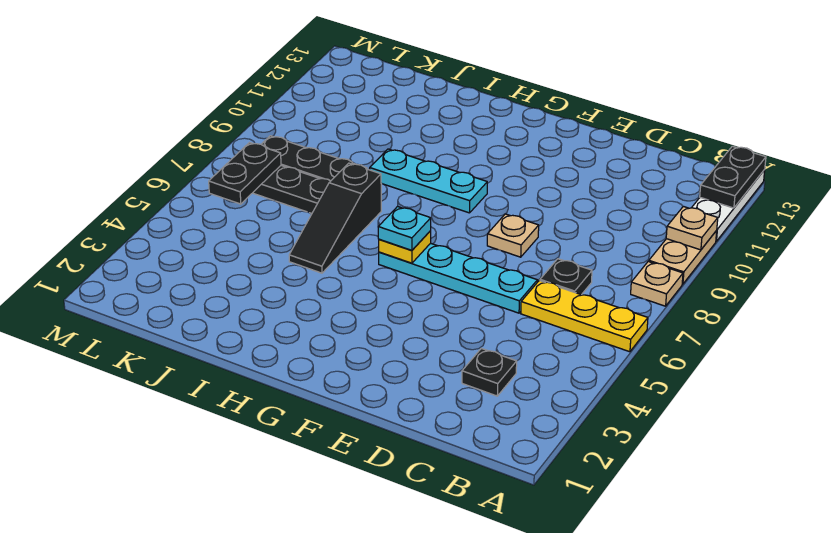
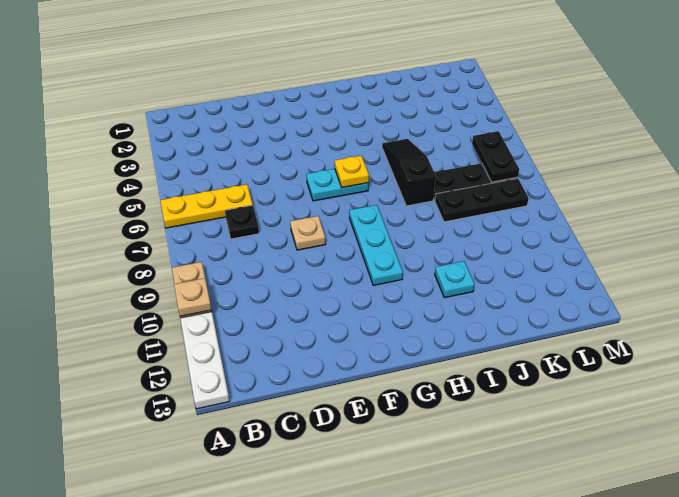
tan 1x1 plate [631,262,683,306] -> none
black 1x2 plate [700,146,766,208] -> none
black 1x1 plate [462,348,517,396] -> none
cyan 1x4 plate [379,243,537,313] -> cyan 1x2 plate [306,169,369,201]
cyan 1x1 plate [378,206,431,250] -> cyan 1x1 plate moved to [435,261,475,298]
cyan 1x3 plate [370,149,487,213] -> cyan 1x3 plate turned to [349,205,403,285]

